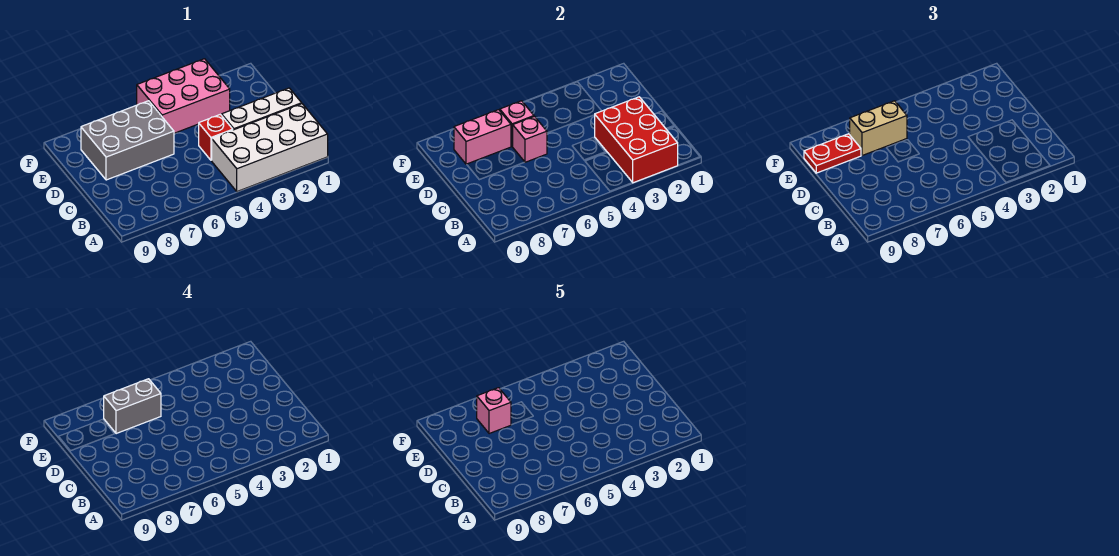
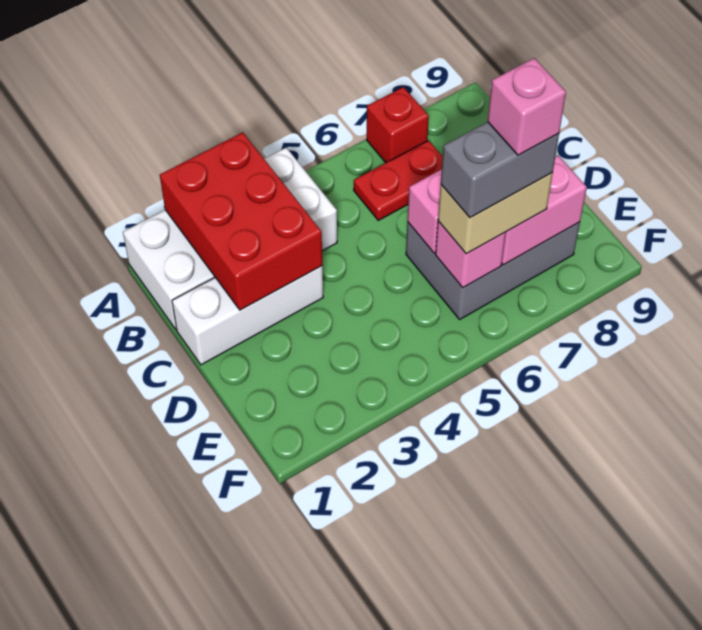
red 1x1 brick [199,114,233,160] -> red 1x1 brick moved to [367,87,429,163]
pink 2x3 brick [137,59,230,133] -> none
red 1x2 plate [804,134,861,173] -> red 1x2 plate moved to [354,141,443,220]

